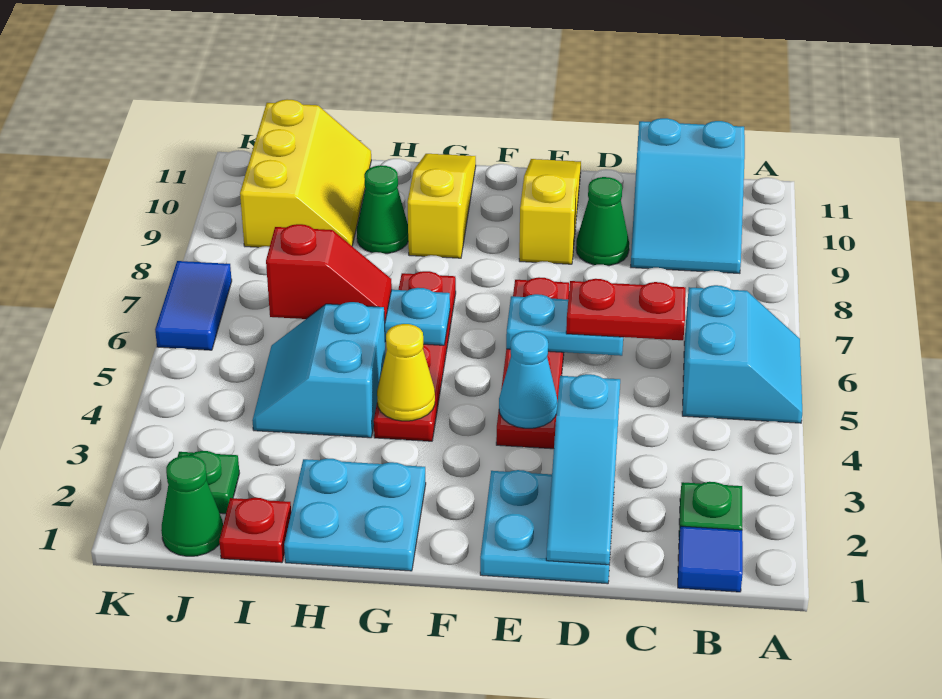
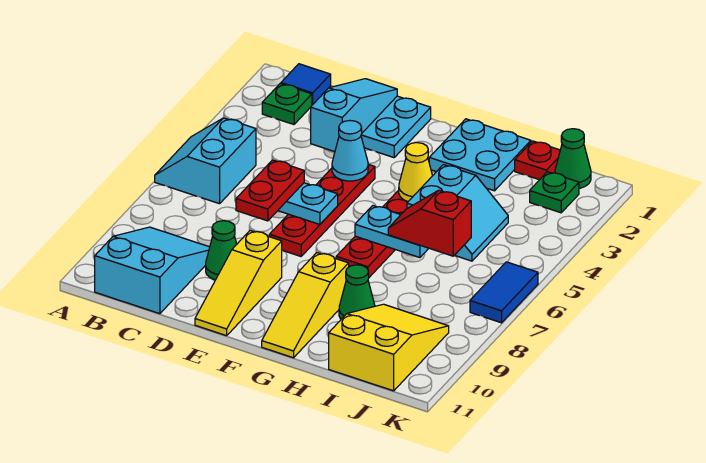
red 1x2 plate [566,279,686,340] -> red 1x2 plate turned to [236,160,304,221]
yellow 2x3 slope [240,99,371,247] -> yellow 2x3 slope turned to [329,304,449,391]

